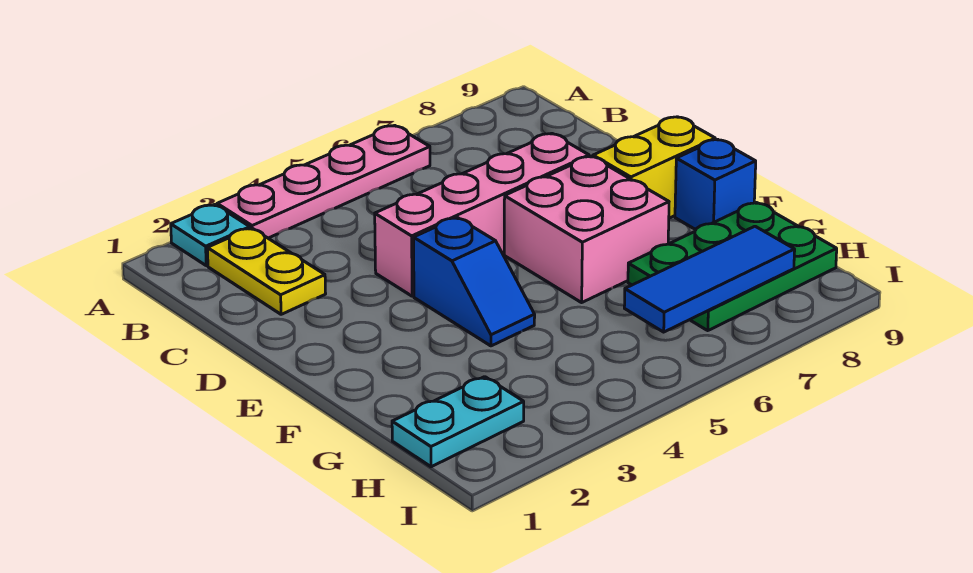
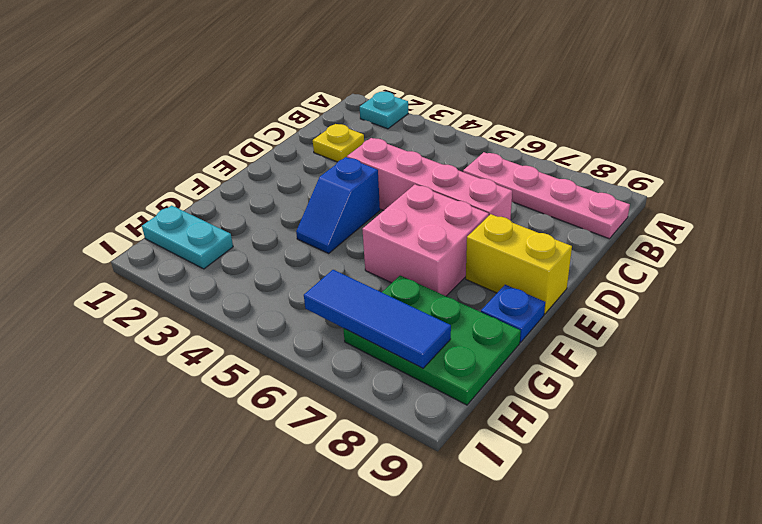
pink 1x4 plate [217,125,430,238] -> pink 1x4 plate moved to [463,152,630,239]
yellow 1x2 plate [207,228,326,314] -> yellow 1x1 plate [313,124,364,162]
blue 1x1 brick [675,139,756,230] -> blue 1x1 plate [481,285,545,342]

